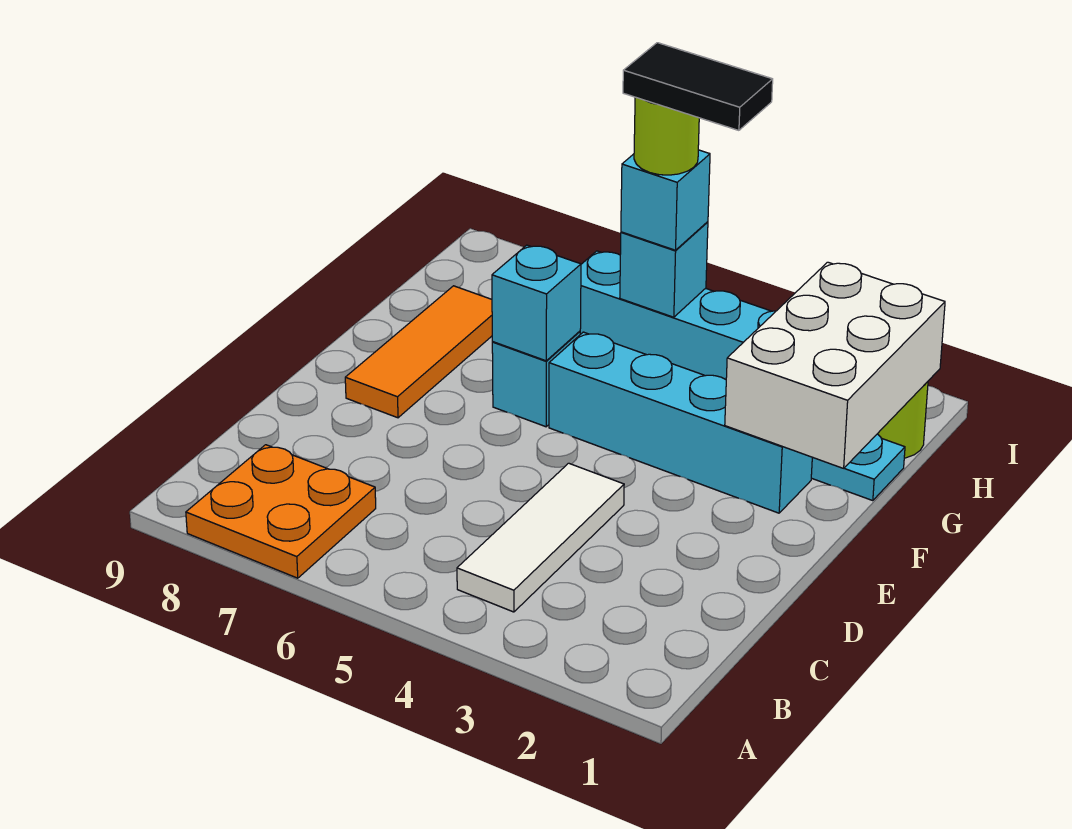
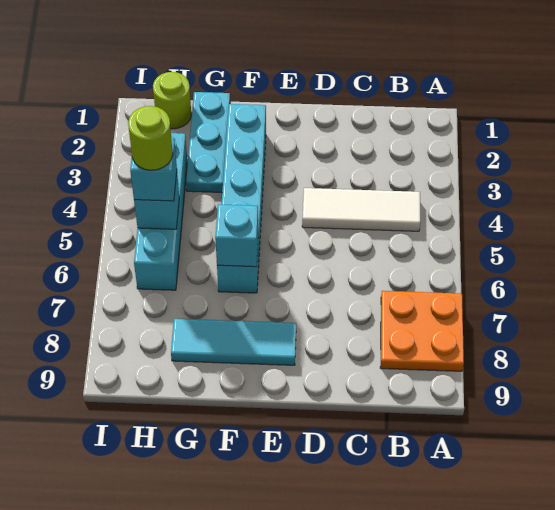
orange 1x3 tile [345,286,492,418] -> cyan 1x3 tile [171,319,296,365]
white 2x3 brick [725,262,945,468] -> none
black 1x2 tile [623,43,773,130] -> none

